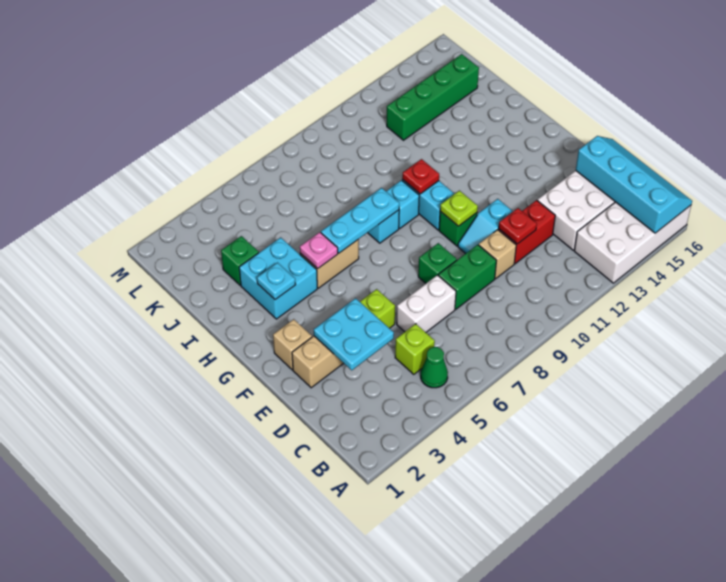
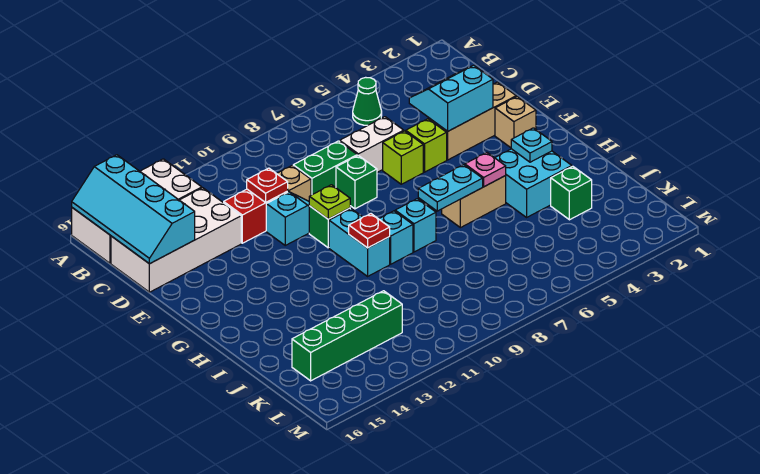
lime 1x1 brick [395,324,435,374] -> lime 1x1 brick moved to [383,131,423,184]
cyan 2x2 plate [314,298,394,370] -> cyan 2x2 slope [409,65,493,131]
cyan 1x3 plate [321,188,399,253] -> cyan 1x2 plate [418,165,483,211]

